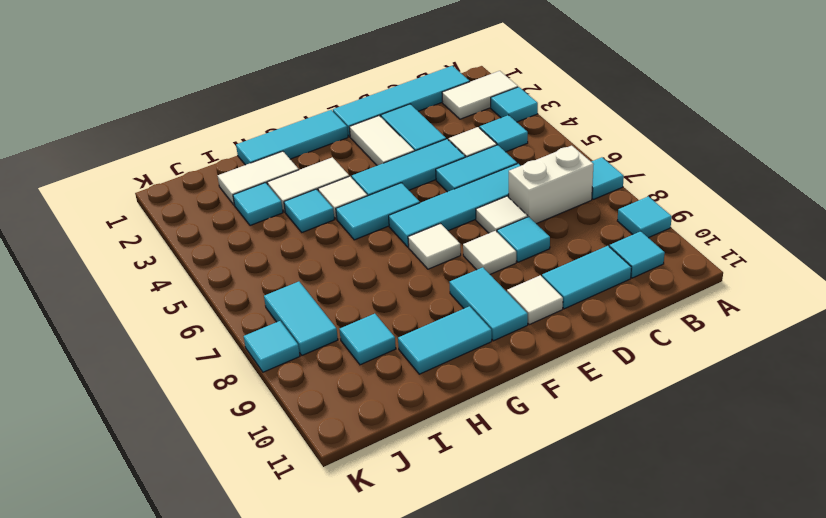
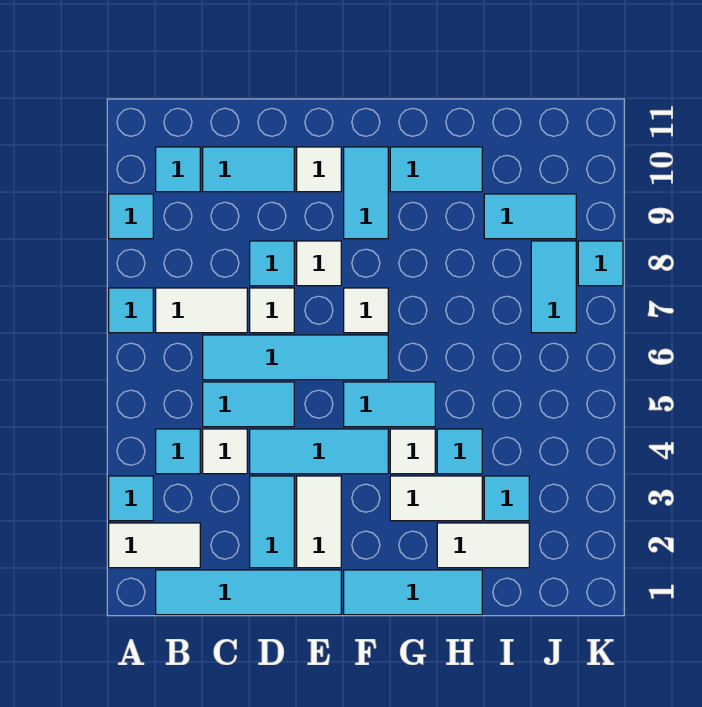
white 1x2 brick [509,146,594,224] -> white 1x2 tile [156,288,247,333]
cyan 1x1 tile [339,314,396,365] -> cyan 1x2 tile [484,194,576,239]

